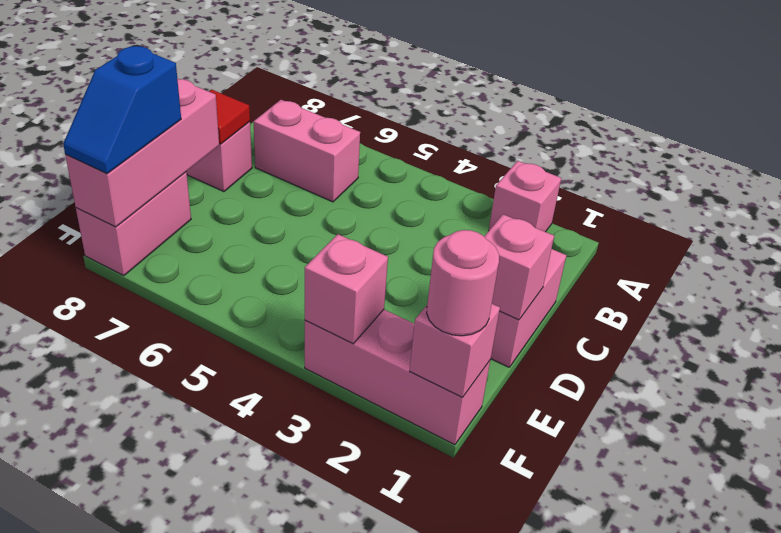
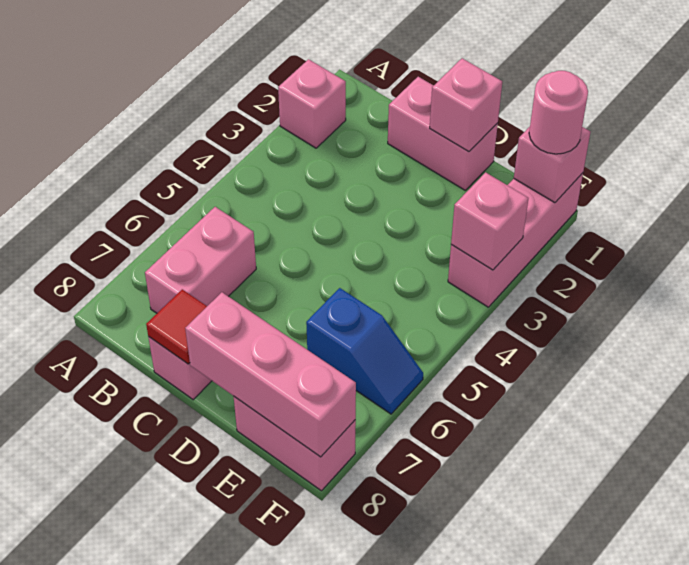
blue 1x2 slope [63,46,181,174] -> blue 1x2 slope moved to [306,288,423,414]

